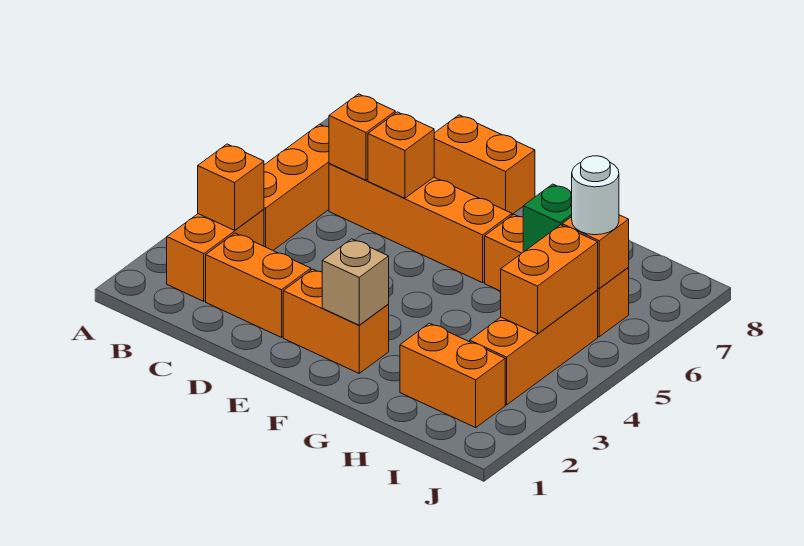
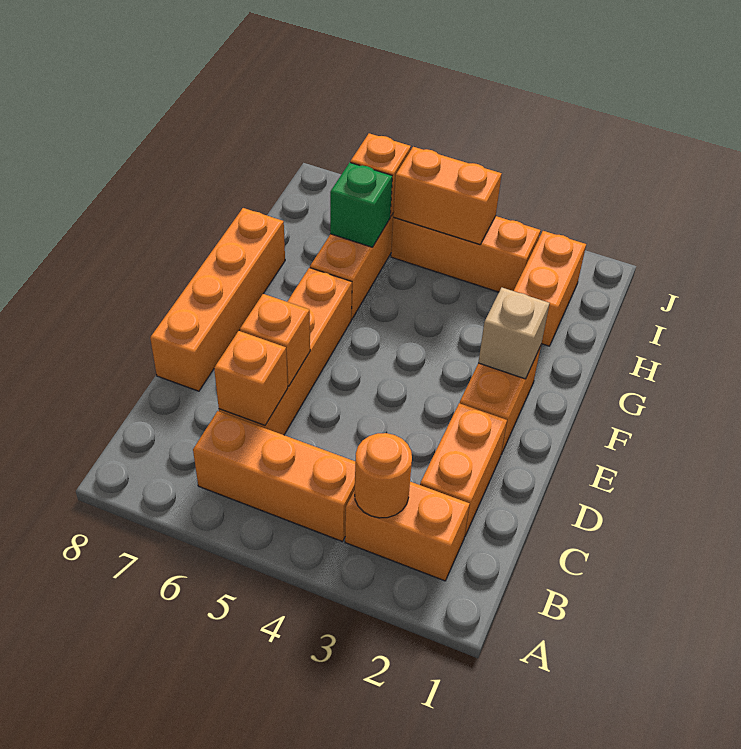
orange 1x1 brick [198,144,264,230] -> orange 1x1 round brick [355,433,412,518]
orange 1x2 brick [434,115,535,214] -> orange 1x4 brick [150,208,285,391]
white 1x1 round brick [572,156,619,235] -> none

